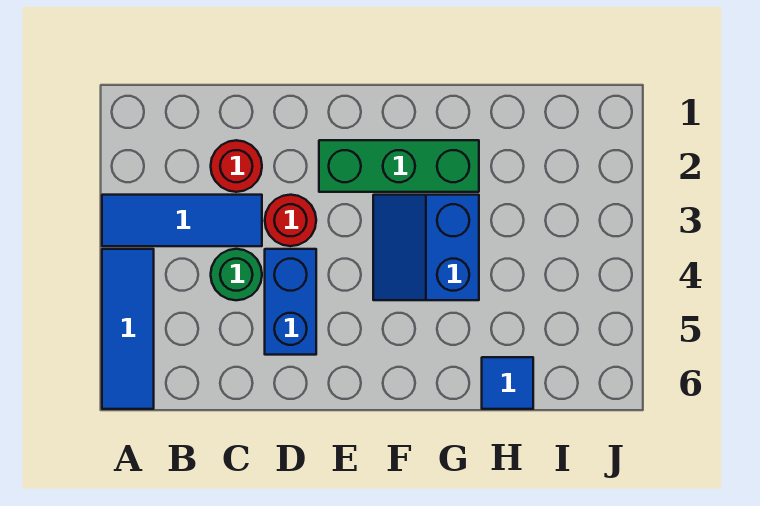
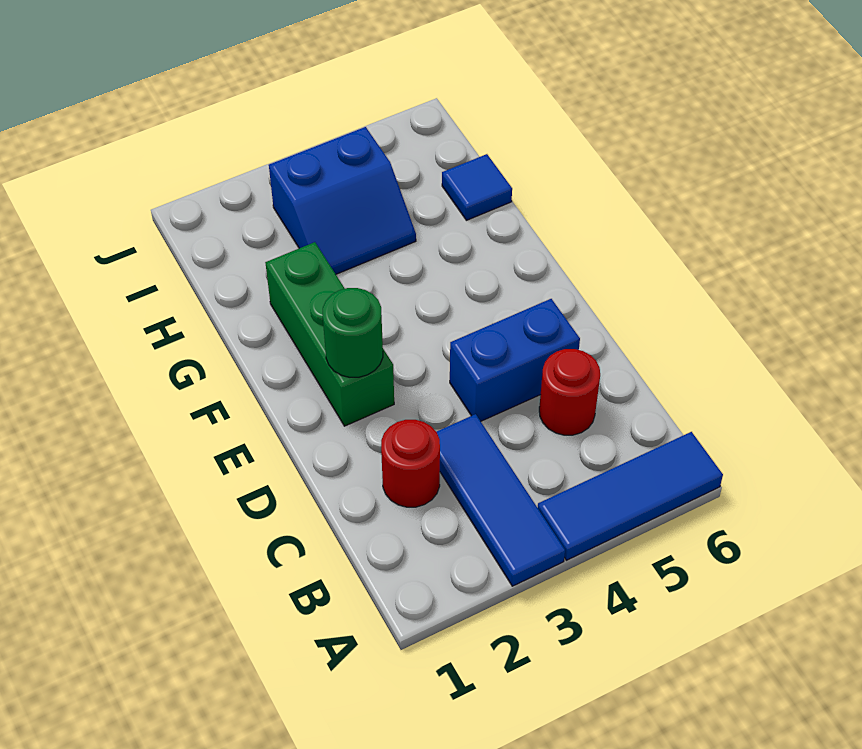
green 1x1 round brick [211,249,262,300] -> green 1x1 round brick moved to [323,288,383,377]
red 1x1 round brick [265,195,316,246] -> red 1x1 round brick moved to [539,349,600,435]
blue 2x2 slope [373,195,479,300] -> blue 2x2 slope moved to [269,127,416,274]

